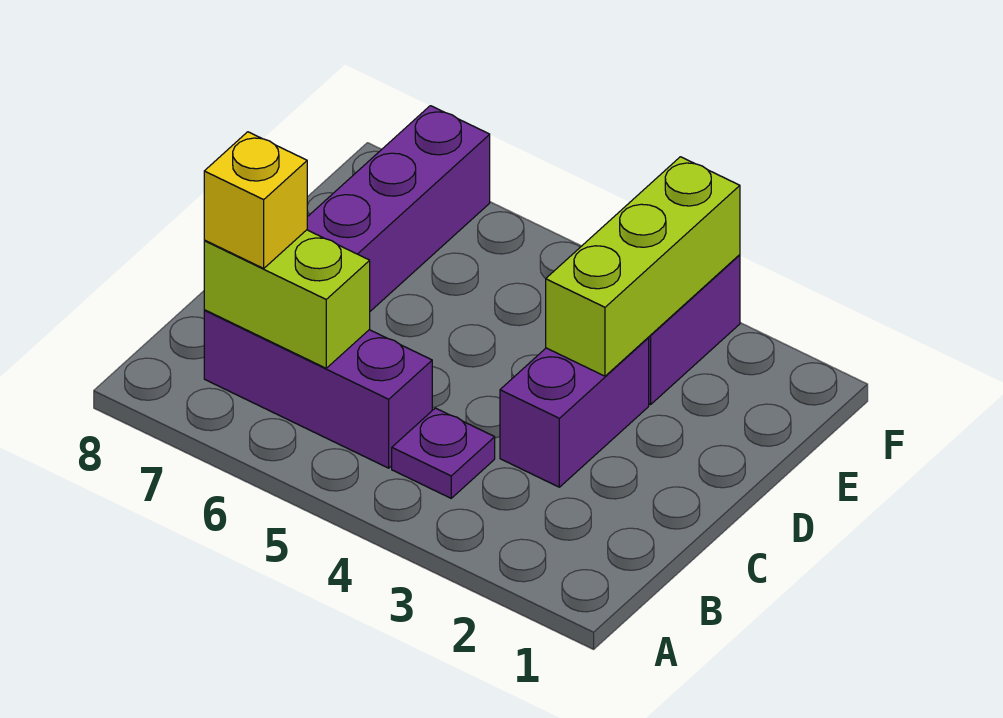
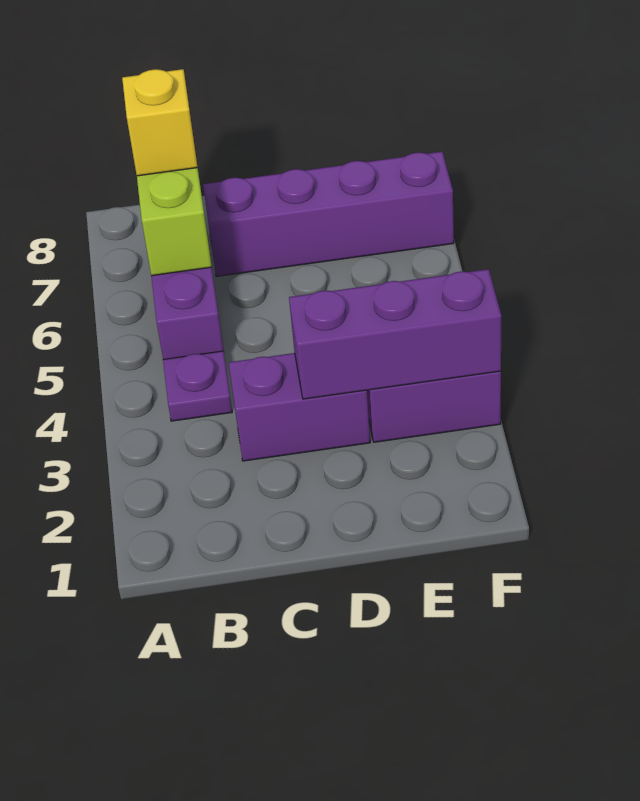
lime 1x3 brick [546,157,740,376] -> purple 1x3 brick [289,269,501,399]

